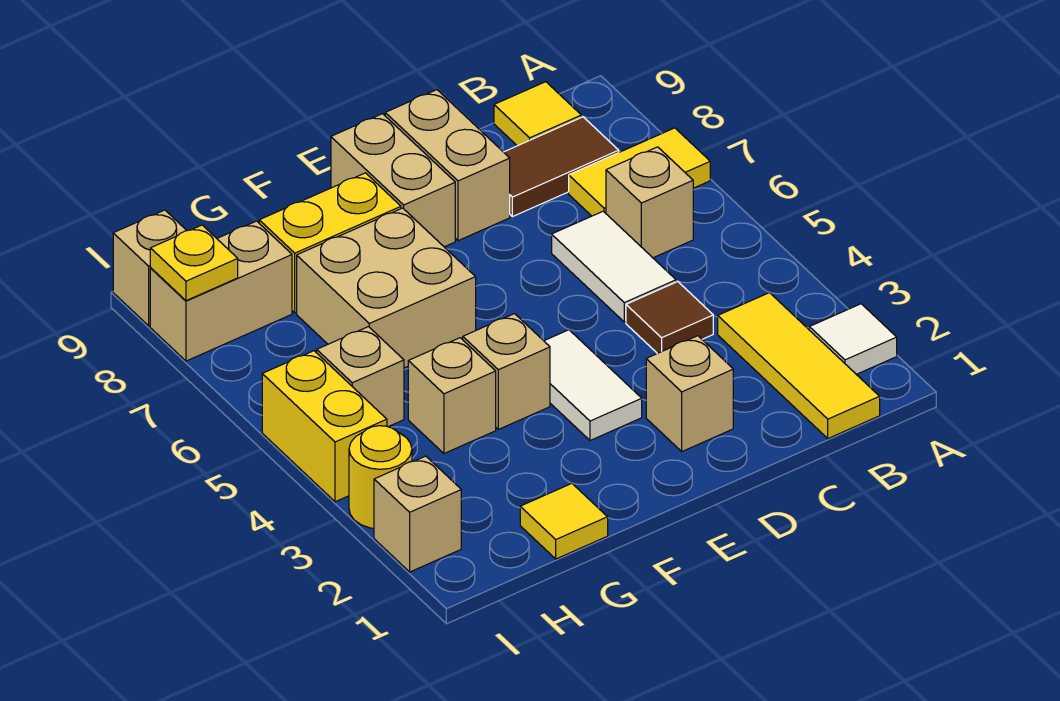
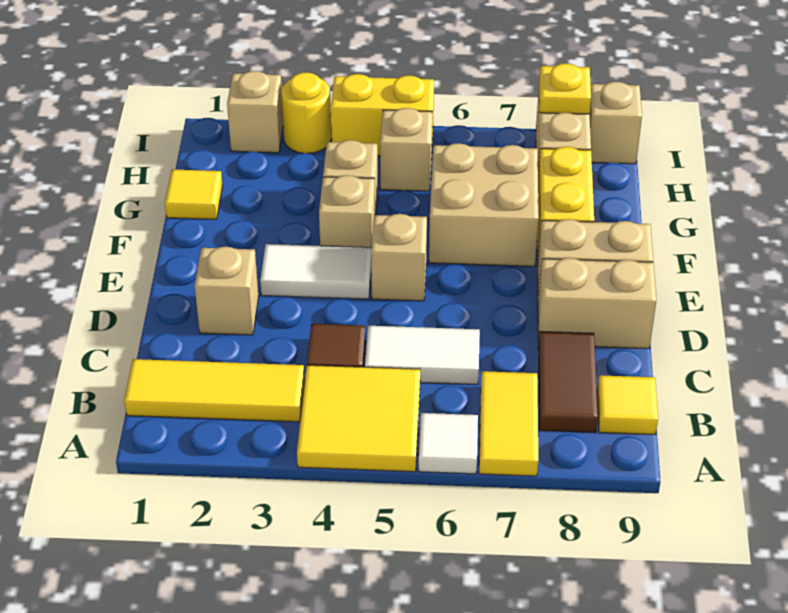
white 1x1 tile [809,304,897,374] -> white 1x1 tile moved to [419,413,478,474]
none -> yellow 2x2 tile [297,365,420,472]
tan 1x1 brick [606,147,693,258] -> tan 1x1 brick moved to [371,214,427,301]

